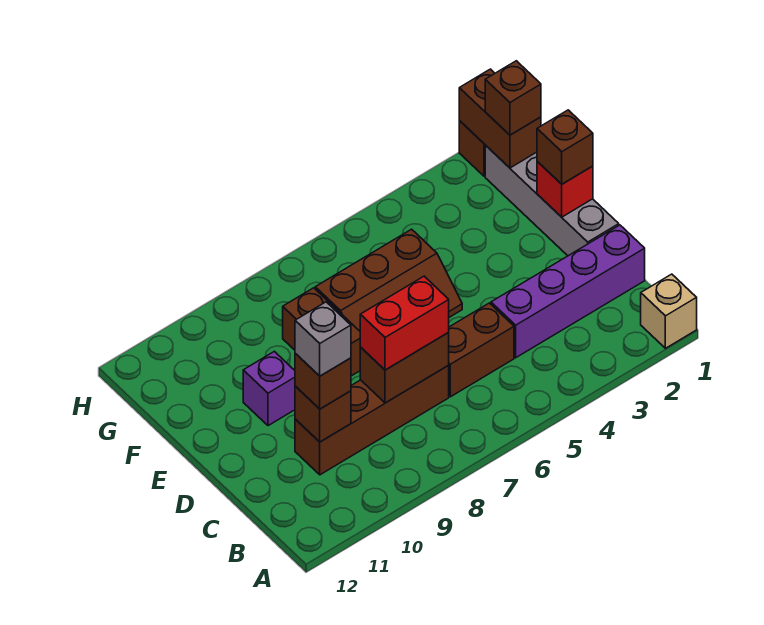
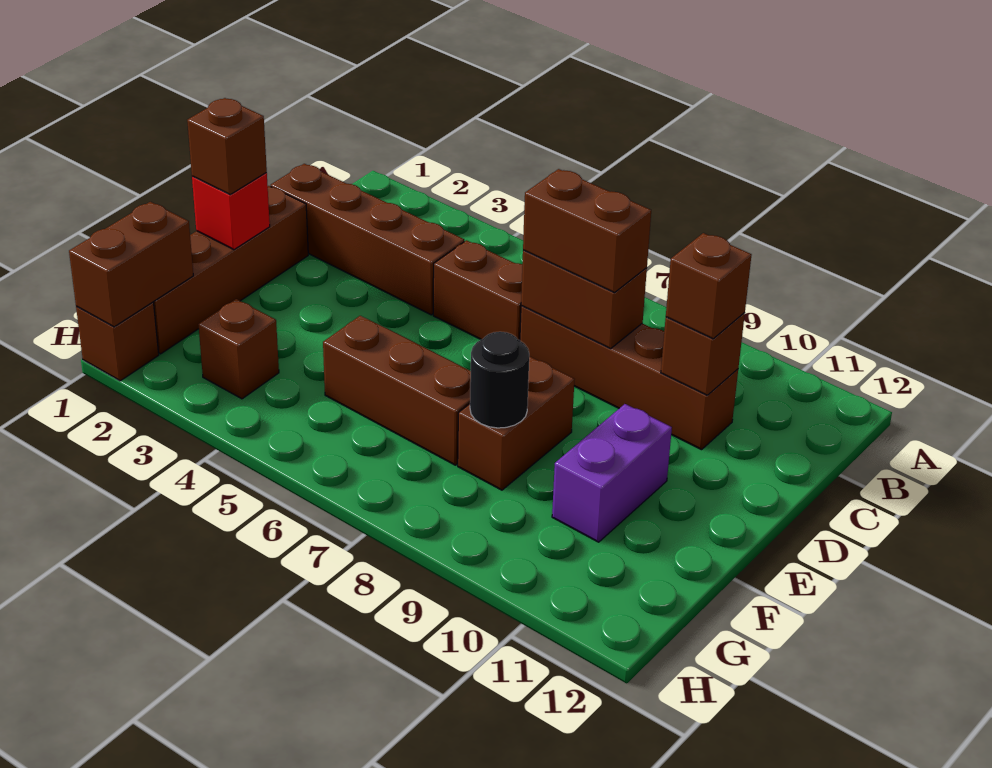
tan 1x1 brick [641,274,697,348] -> none
purple 1x4 brick [491,225,645,358] -> brown 1x4 brick [271,164,464,315]
red 1x2 brick [360,276,449,370] -> brown 1x2 brick [523,169,651,293]
grey 1x1 brick [295,302,351,376] -> none
grey 1x4 brick [485,145,619,256] -> brown 1x4 brick [154,186,308,354]
purple 1x1 brick [243,351,295,426] -> purple 1x2 brick [552,404,672,542]
none -> black 1x1 round brick [470,332,529,428]
brown 1x1 brick [485,61,541,135] -> brown 1x1 brick moved to [198,299,279,399]

